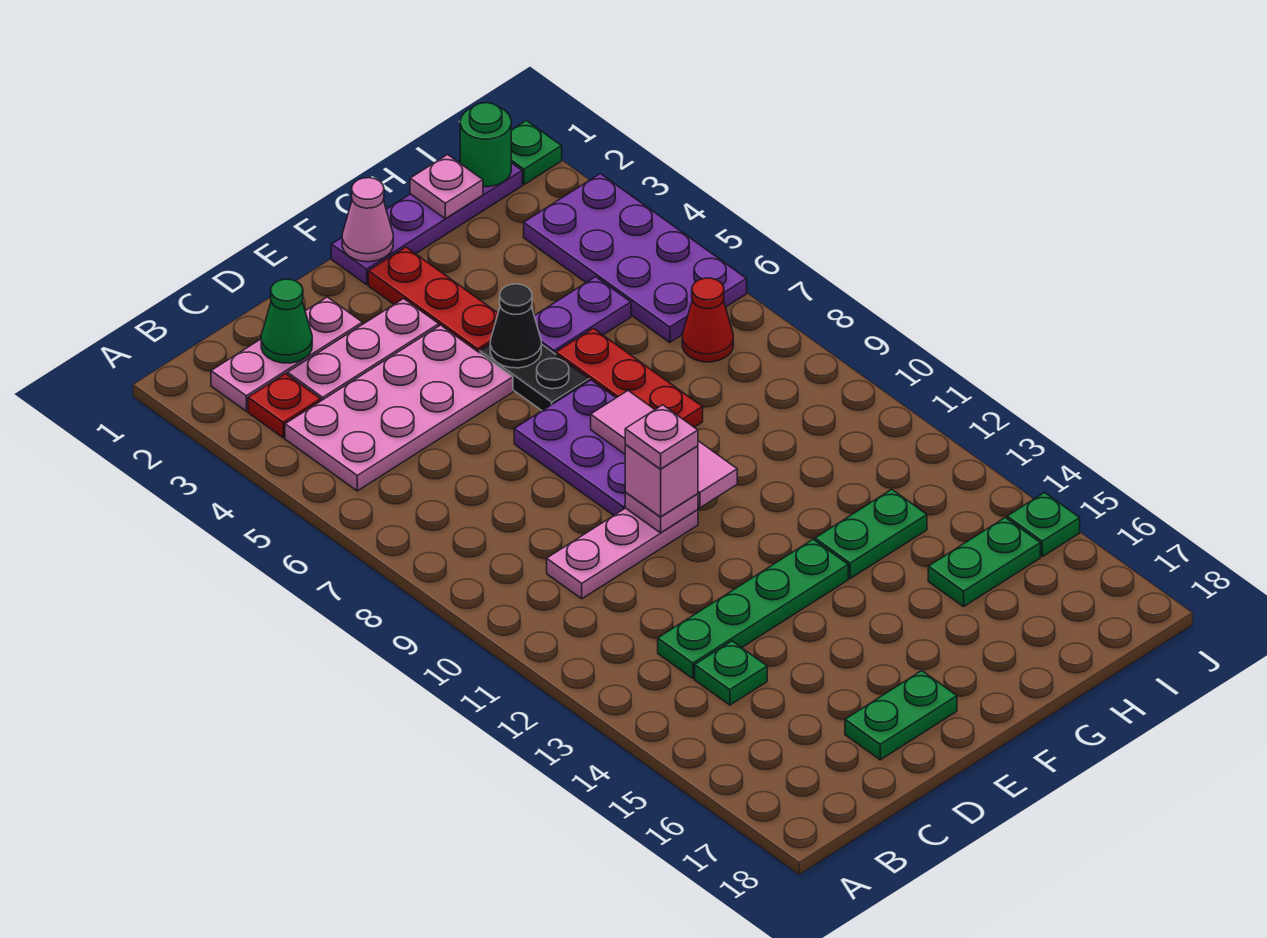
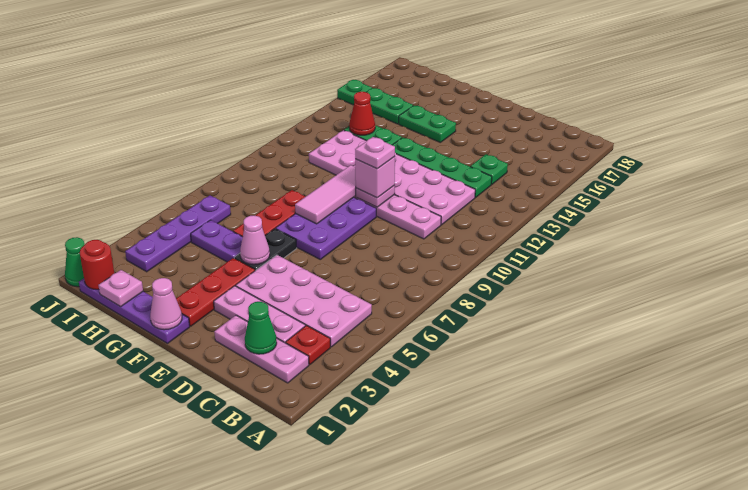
none -> pink 2x6 plate [309,130,475,225]
green 1x2 plate [845,671,957,760] -> green 1x2 plate moved to [399,105,456,142]
black 1x1 cone [490,284,541,368] -> pink 1x1 cone [240,216,270,265]
green 1x1 round brick [460,103,511,187] -> red 1x1 round brick [80,240,114,290]
purple 2x4 plate [524,174,747,343] -> purple 1x4 plate [125,196,231,272]
red 1x1 cone [682,278,733,362] -> red 1x1 cone moved to [349,92,375,135]
green 1x1 plate [511,120,562,185] -> green 1x1 cone [65,237,85,287]

